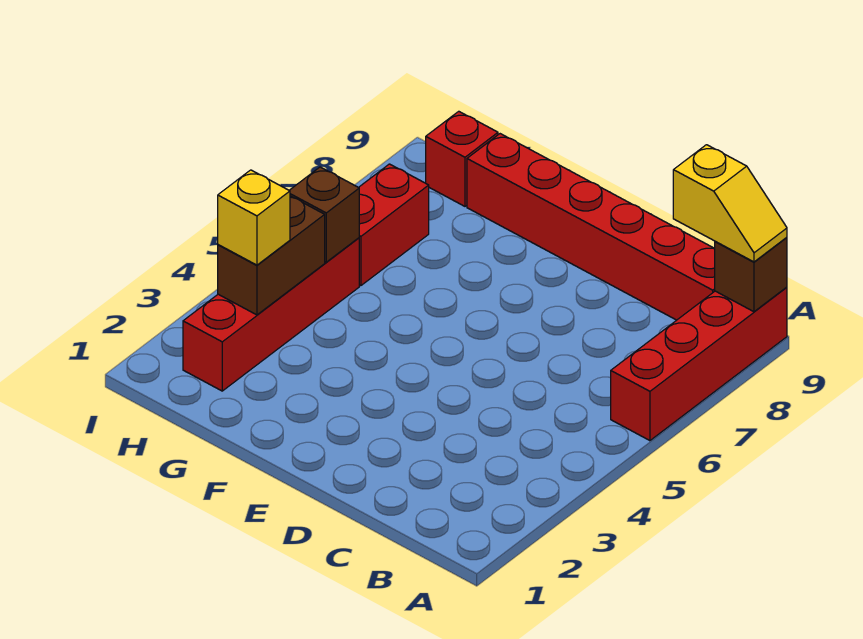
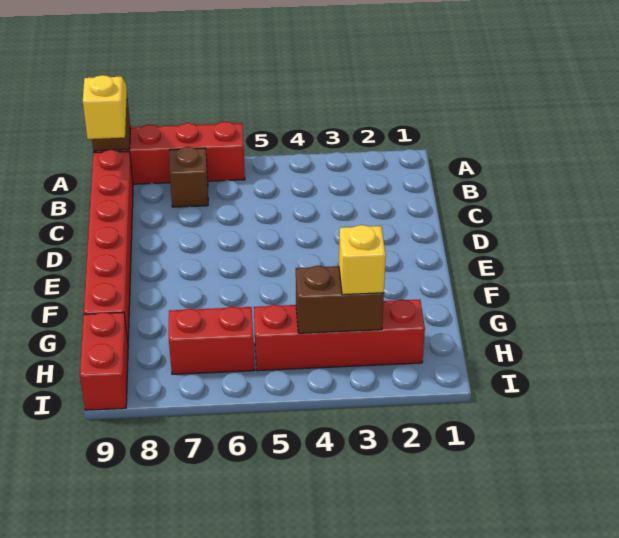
brown 1x1 brick [289,167,359,262] -> brown 1x1 brick moved to [169,147,208,207]
red 1x1 brick [426,111,498,206] -> red 1x2 brick [80,312,128,410]

